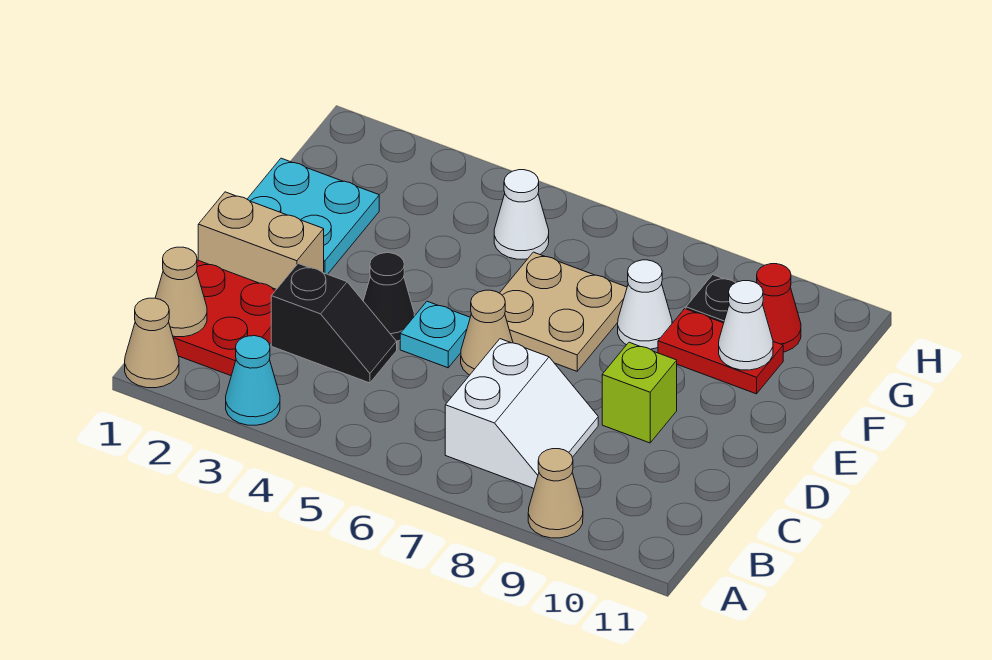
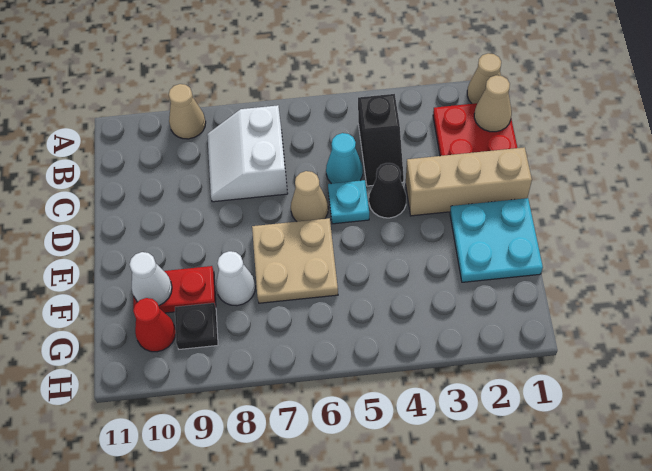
cyan 1x1 cone [226,336,280,425] -> cyan 1x1 cone moved to [326,133,363,184]
black 1x2 slope [271,264,397,383] -> black 1x2 slope turned to [358,94,404,186]
tan 1x2 brick [198,192,324,289] -> tan 1x3 brick [406,147,532,216]
lime 1x1 brick [602,342,677,443] -> none
white 1x1 cone [494,170,549,259] -> none

